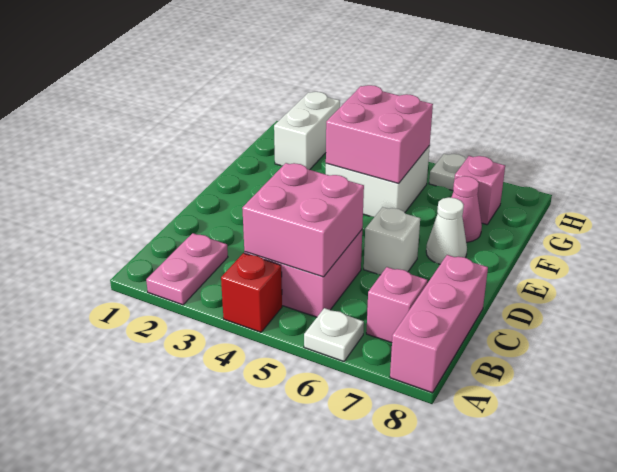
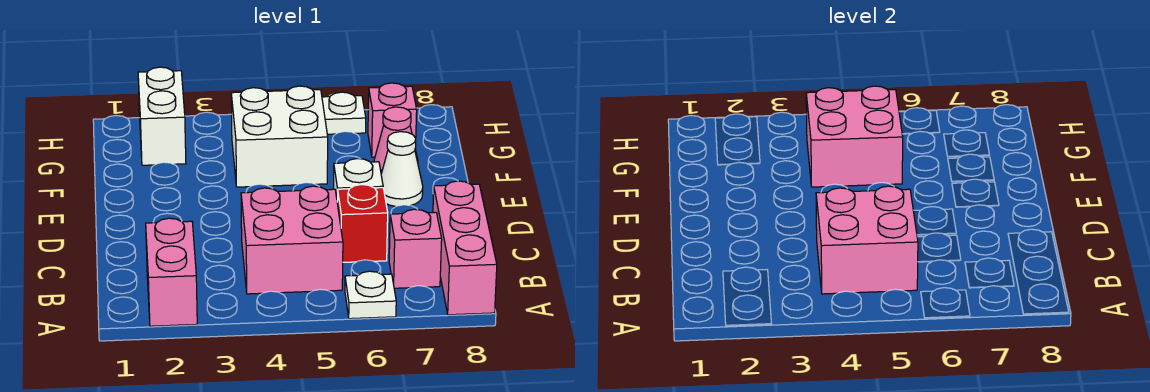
pink 1x2 plate [146,233,228,305] -> pink 1x2 brick [146,218,197,326]
red 1x1 brick [221,253,282,332] -> red 1x1 brick moved to [337,185,388,262]

